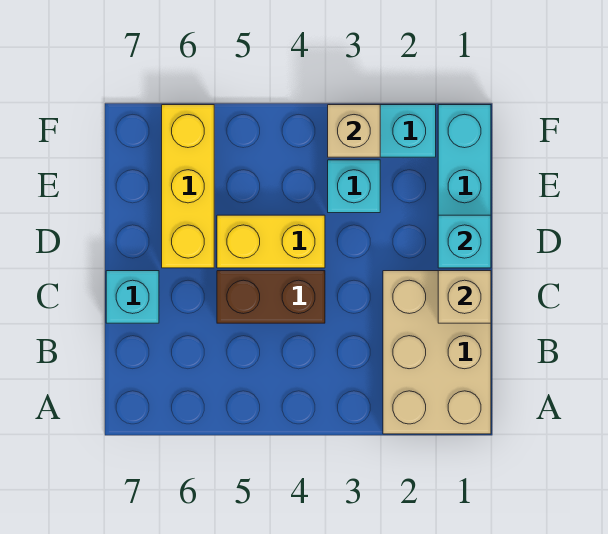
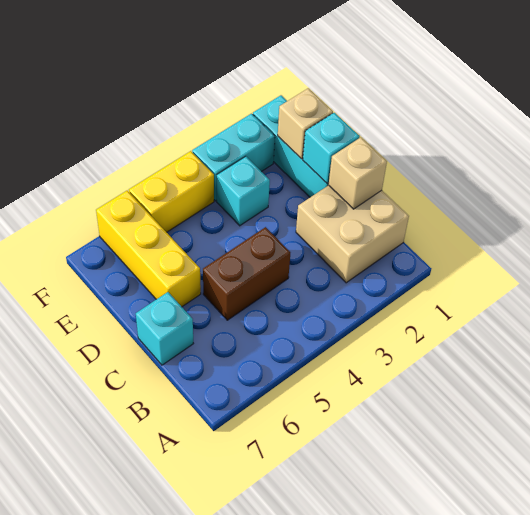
tan 2x3 brick [383,271,491,434] -> tan 2x2 brick [296,185,409,283]
yellow 1x2 brick [217,215,325,268] -> yellow 1x2 brick moved to [129,151,214,232]
tan 1x1 brick [328,105,380,157] -> tan 1x1 brick moved to [278,88,333,159]

